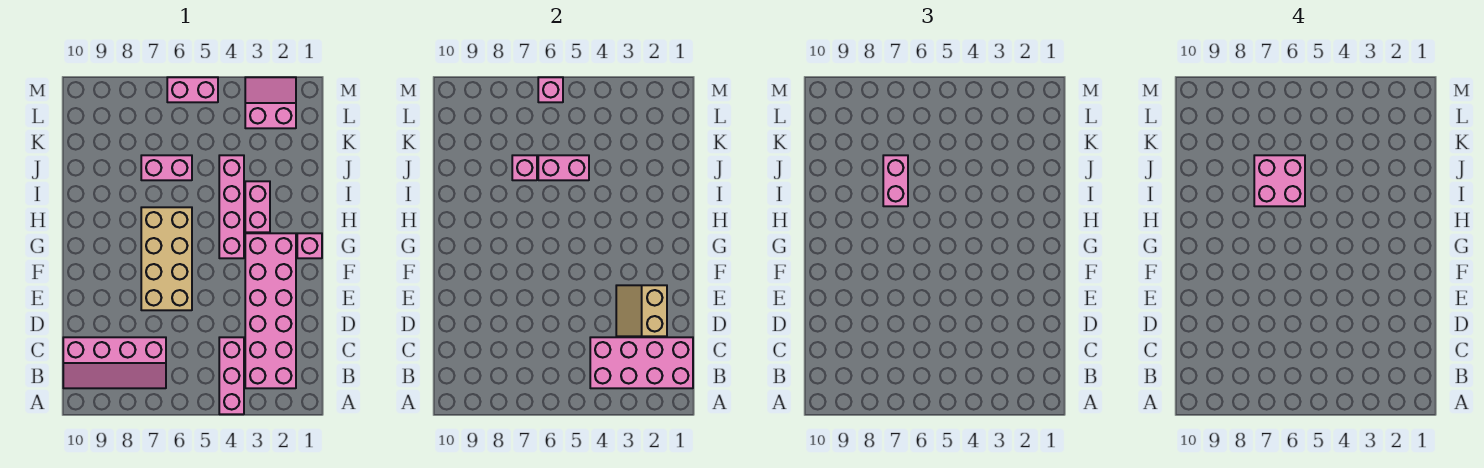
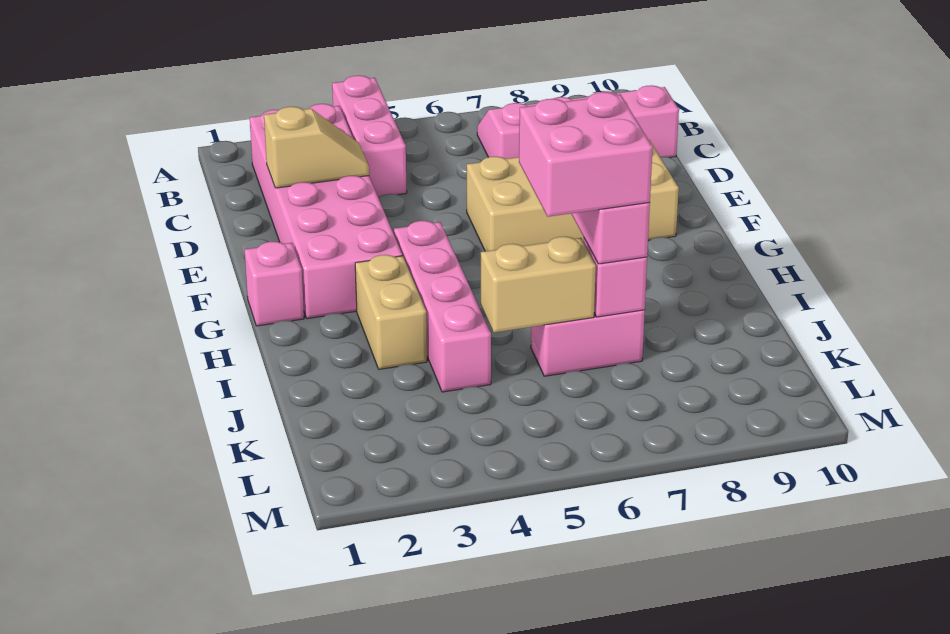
pink 2x4 brick [590,337,693,388] -> none
tan 2x2 slope [616,285,667,336] -> tan 1x2 slope [264,107,369,188]
tan 2x4 brick [141,207,192,310] -> tan 2x4 brick turned to [467,140,679,251]
pink 1x2 brick [245,181,270,232] -> tan 1x2 brick [355,255,427,369]
pink 1x2 brick [538,155,589,180] -> tan 1x2 brick [481,236,596,332]
pink 2x2 slope [245,77,296,128] -> none
pink 1x2 brick [167,77,218,102] -> none
pink 1x1 brick [538,77,563,102] -> none

